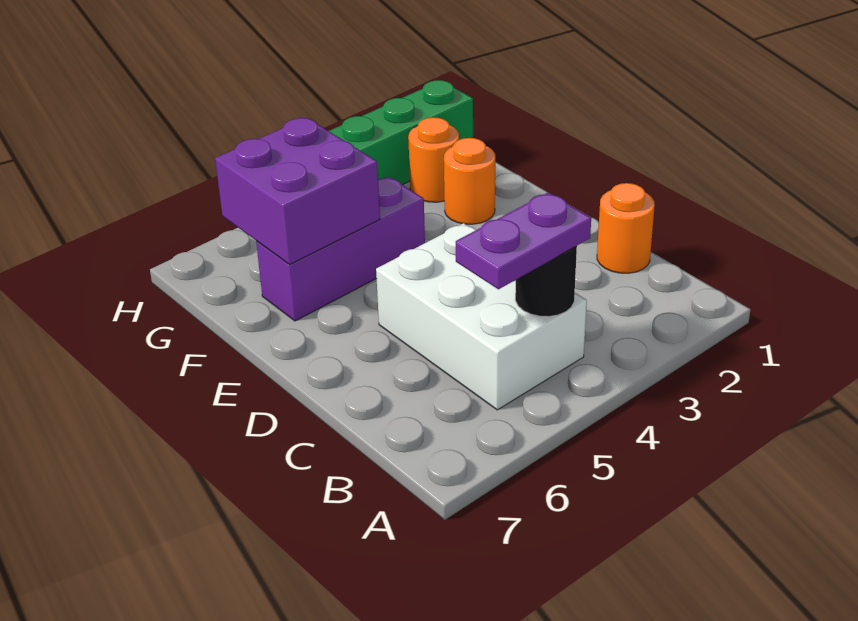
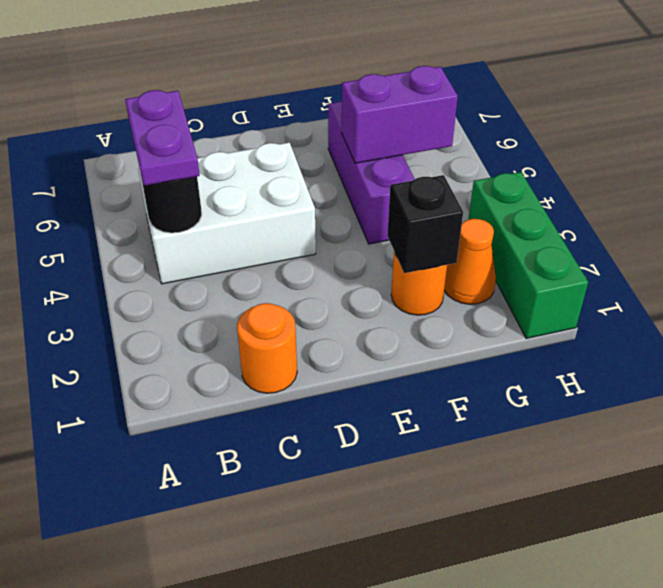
none -> black 1x1 brick [387,175,463,273]
purple 2x2 brick [215,118,380,264] -> purple 1x2 brick [342,66,458,163]
orange 1x1 round brick [408,117,459,202] -> orange 1x1 cone [444,219,496,304]

